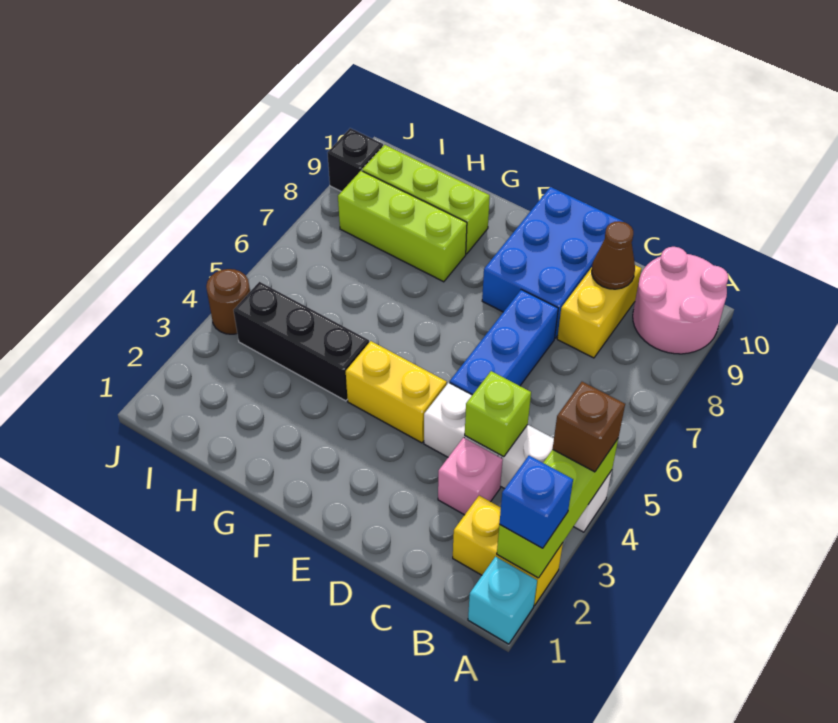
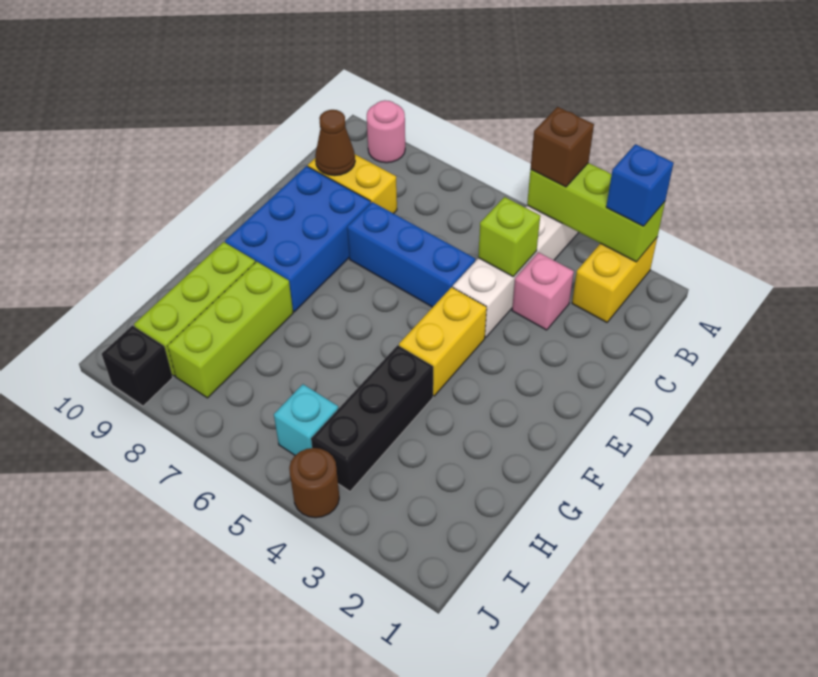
cyan 1x1 brick [468,557,537,644] -> cyan 1x1 brick moved to [274,384,338,455]
pink 2x2 round brick [633,247,728,354] -> pink 1x1 round brick [367,100,405,163]
blue 2x3 brick [482,187,624,338] -> blue 2x3 brick turned to [225,166,371,312]

